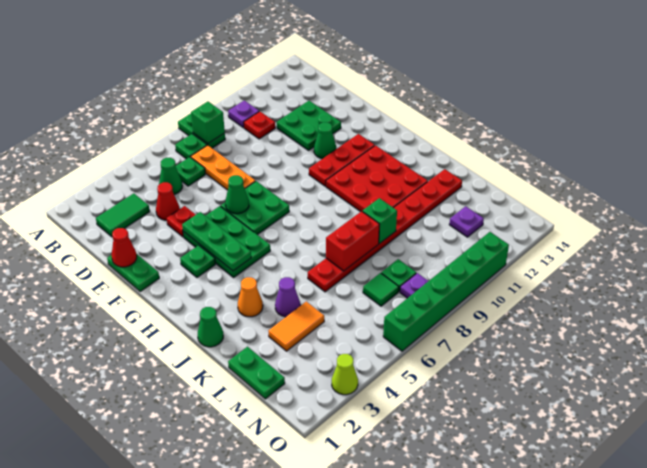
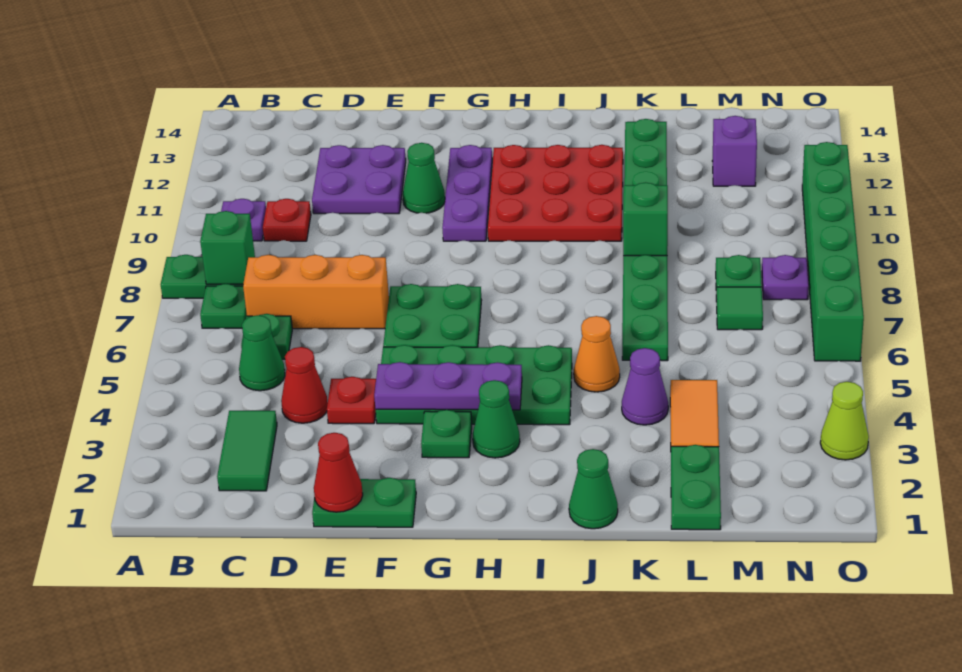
orange 1x3 plate [191,145,255,190] -> orange 1x3 brick [243,255,389,329]
green 2x2 plate [277,101,341,150] -> purple 2x2 plate [312,145,406,214]
green 2x3 plate [183,206,270,277] -> green 2x4 plate [376,345,572,425]
green 1x3 plate [182,212,251,271] -> purple 1x3 plate [374,362,522,410]
green 1x1 cone [225,175,249,214] -> green 1x1 cone moved to [473,380,520,458]
red 1x3 plate [309,134,375,186] -> purple 1x3 plate [442,145,492,241]
orange 1x1 cone [238,277,263,317] -> orange 1x1 cone moved to [574,316,620,392]
red 1x8 plate [308,169,462,292] -> green 1x8 plate [622,119,668,361]
red 1x2 brick [326,211,379,271] -> none
green 1x2 plate [228,347,285,399] -> green 1x2 plate turned to [671,445,721,530]
purple 1x1 plate [449,206,484,237] -> purple 1x1 brick [712,116,757,186]

